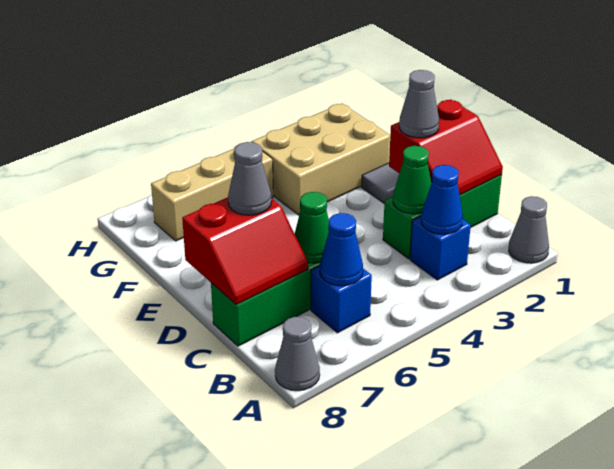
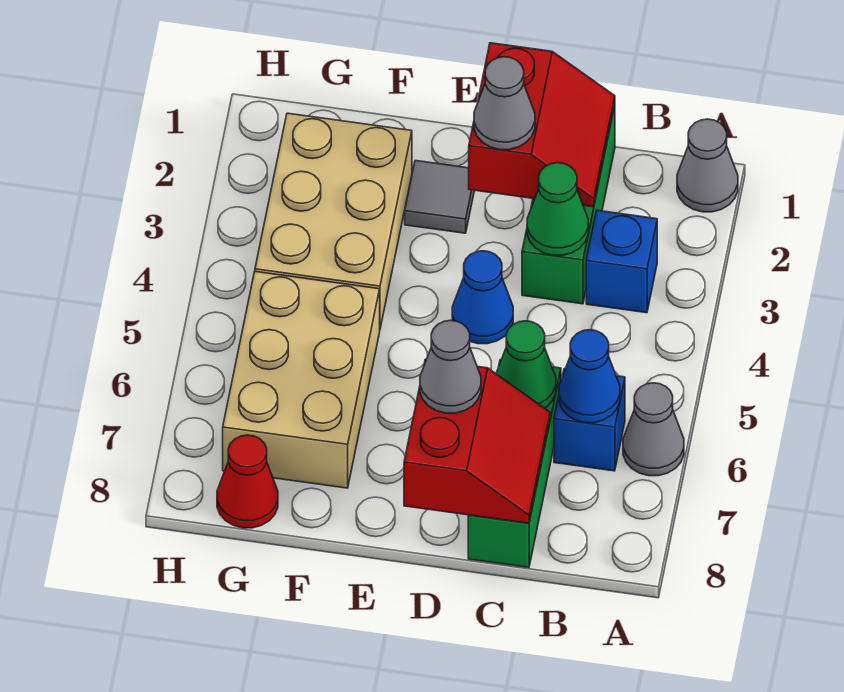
grey 1x1 cone [275,317,320,391] -> grey 1x1 cone moved to [623,383,684,476]
blue 1x1 cone [421,165,463,234] -> blue 1x1 cone moved to [452,251,513,344]
tan 1x3 brick [151,144,273,241] -> tan 2x3 brick [223,272,380,488]
none -> red 1x1 cone [217,435,278,528]

